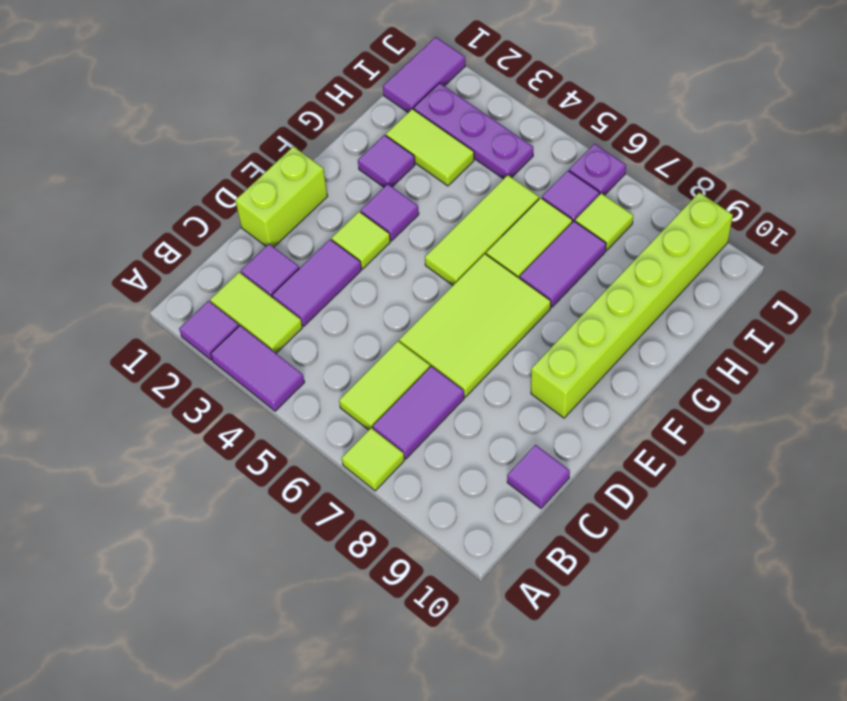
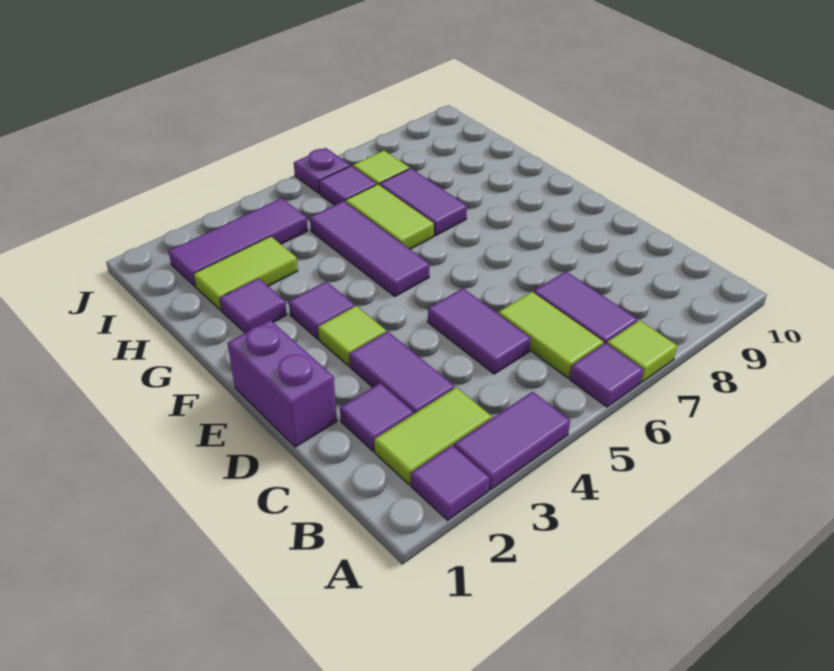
purple 1x1 tile [507,445,570,508] -> purple 1x1 tile moved to [570,343,643,407]
lime 1x2 brick [235,146,328,247] -> purple 1x2 brick [227,320,337,447]
lime 2x3 tile [399,254,551,397] -> none
lime 1x6 brick [531,192,733,418] -> none
lime 1x3 tile [425,175,539,285] -> purple 1x3 tile [310,201,429,296]
purple 1x2 tile [383,37,465,112] -> purple 1x2 tile moved to [428,288,530,374]
purple 1x3 plate [414,83,533,179] -> purple 1x3 tile [169,198,308,286]

